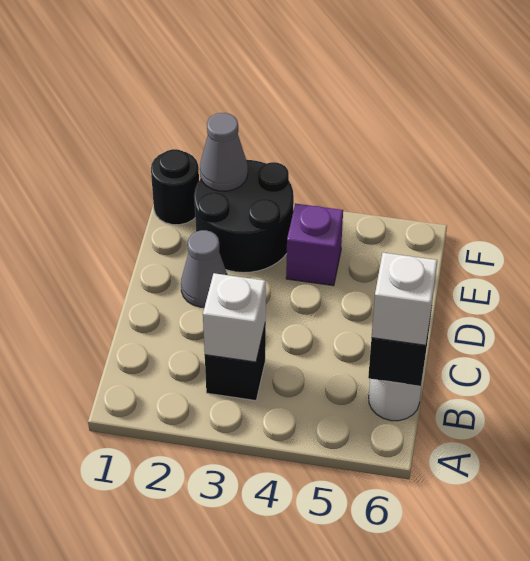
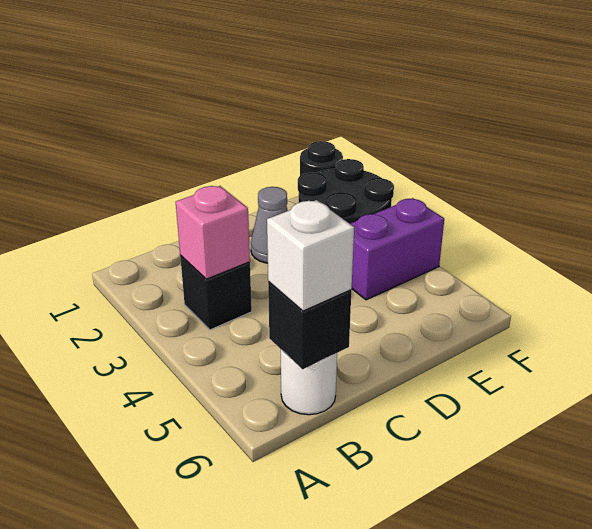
white 1x1 brick [203,273,266,362] -> pink 1x1 brick [176,186,250,279]
purple 1x1 brick [286,204,343,286] -> purple 1x2 brick [350,198,444,300]
grey 1x1 cone [200,113,248,191] -> none

